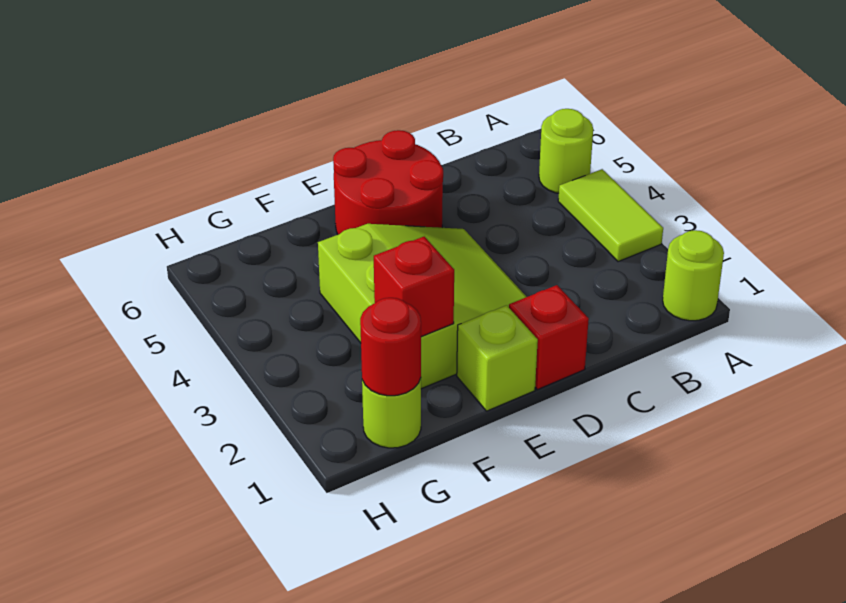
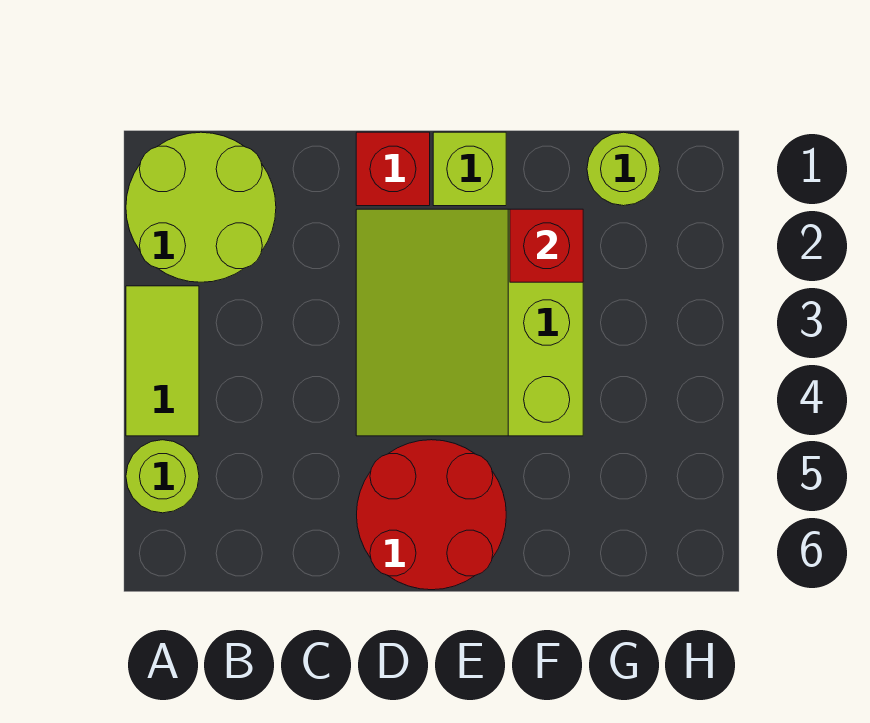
lime 1x1 round brick [663,230,724,321] -> lime 2x2 round brick [126,132,276,282]
red 1x1 round brick [360,298,421,396] -> none

